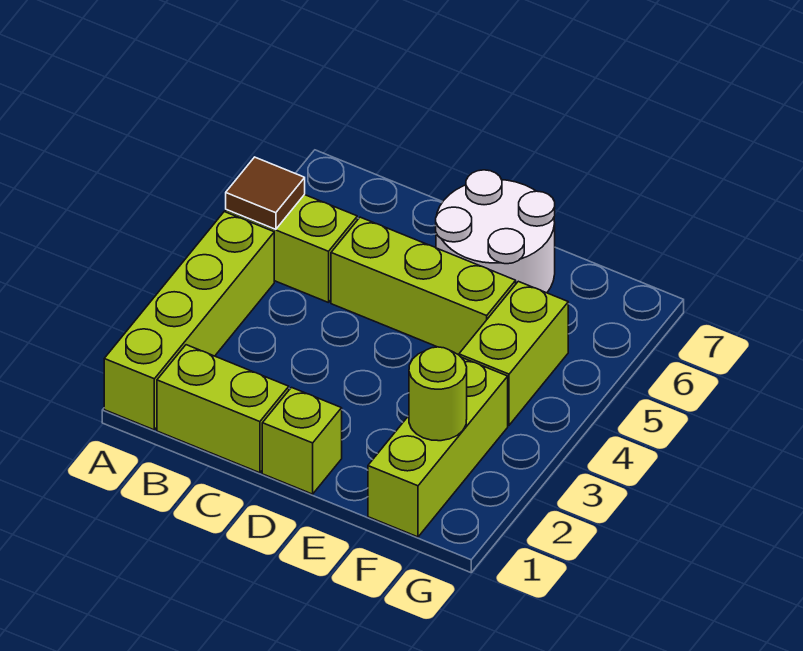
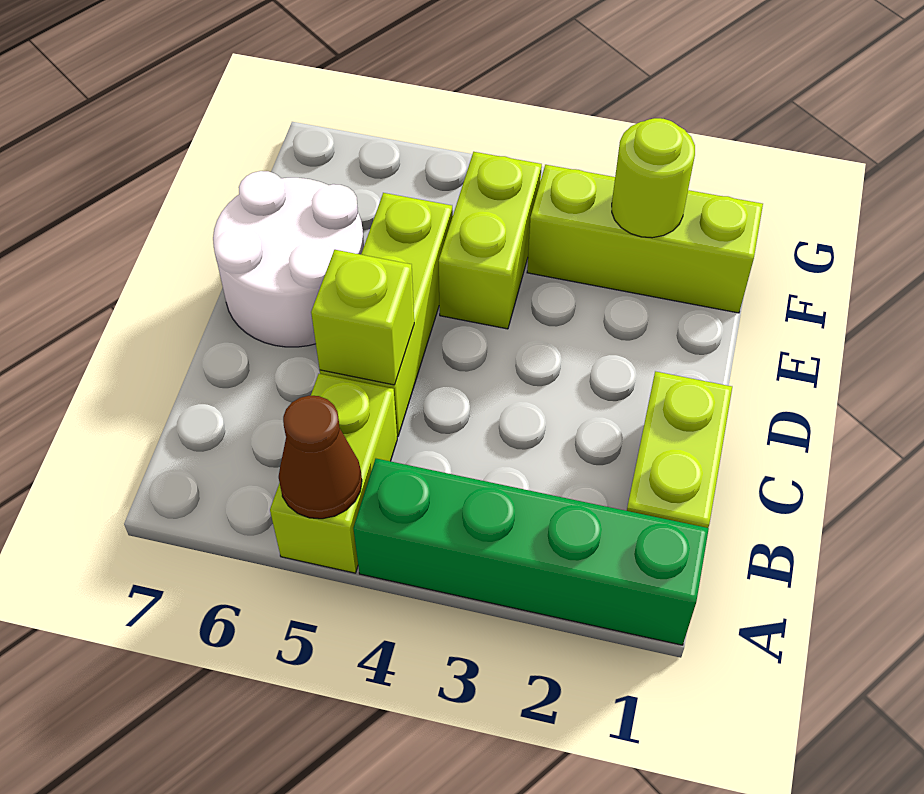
lime 1x4 brick [104,212,274,430] -> green 1x4 brick [353,459,709,645]
brown 1x1 tile [226,157,305,229] -> brown 1x1 cone [279,396,362,519]
lime 1x1 brick [262,388,342,494] -> lime 1x1 brick moved to [311,250,414,385]
lime 1x2 brick [459,281,568,425] -> lime 1x2 brick turned to [439,152,542,329]

